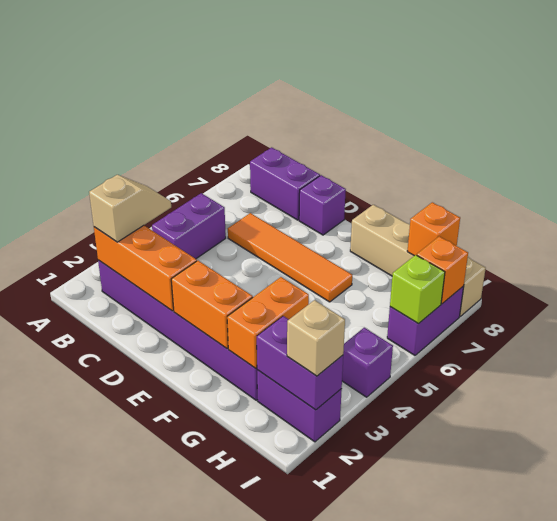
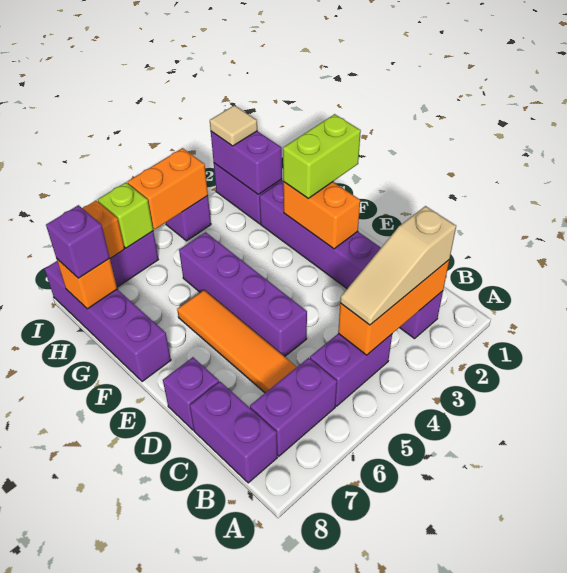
orange 1x3 brick [94,225,197,311] -> orange 1x3 brick turned to [338,260,449,355]
tan 1x2 slope [89,175,171,242] -> tan 1x3 slope [340,206,456,325]
none -> purple 1x2 brick [250,358,337,456]
none -> purple 1x4 brick [179,232,307,356]
none -> lime 1x2 brick [283,114,361,198]
tan 1x4 brick [350,205,486,316] -> purple 1x4 brick [45,261,171,382]
orange 1x2 brick [227,277,309,368] -> orange 1x2 brick moved to [128,148,208,229]
none -> purple 1x1 brick [46,205,110,278]
tan 1x1 brick [287,300,345,376] -> tan 1x1 tile [210,105,257,146]

